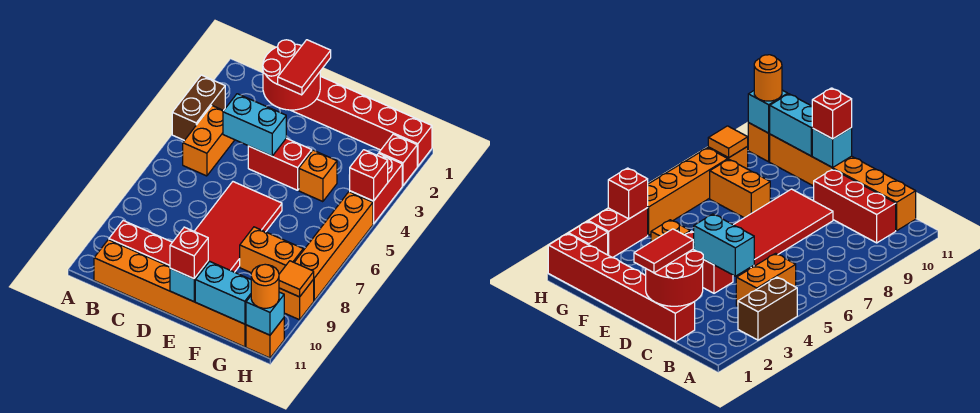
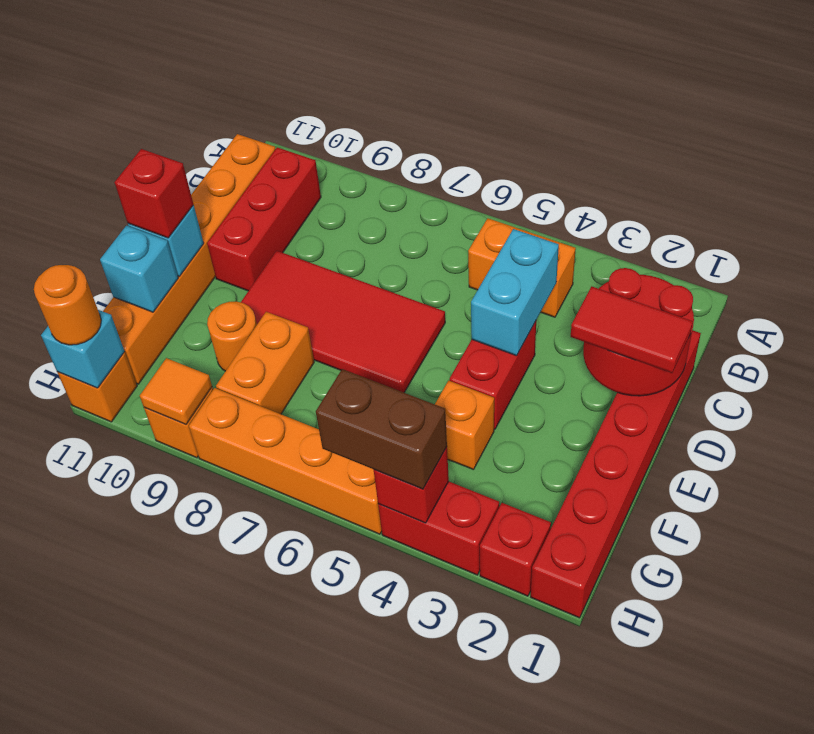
brown 1x2 brick [172,75,225,140] -> brown 1x2 brick moved to [316,369,447,489]
none -> orange 1x1 round brick [207,302,257,371]
cyan 1x2 brick [195,261,251,324] -> cyan 1x1 brick [100,225,178,312]

